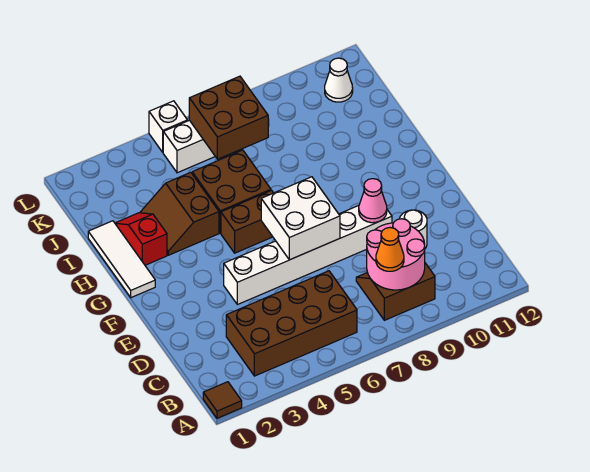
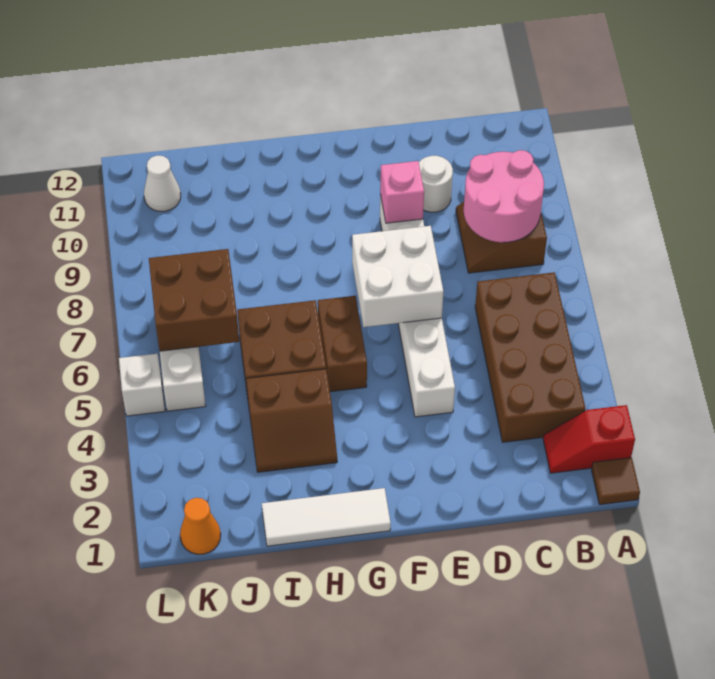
orange 1x1 cone [376,228,404,271] -> orange 1x1 cone moved to [180,498,221,554]
pink 1x1 cone [359,179,387,223] -> pink 1x1 brick [380,161,424,223]
red 1x2 slope [115,213,167,265] -> red 1x2 slope moved to [543,405,635,473]

